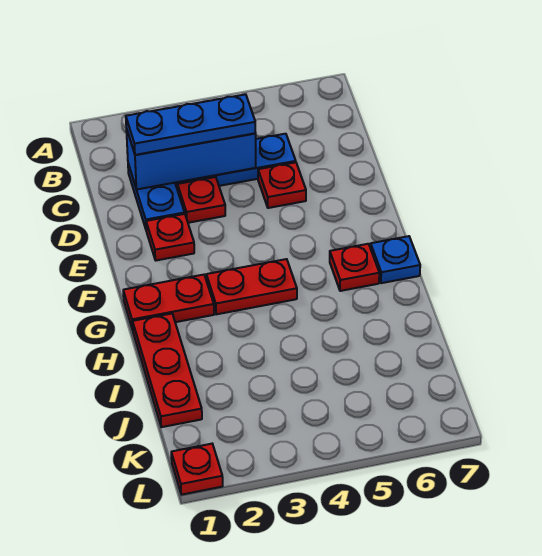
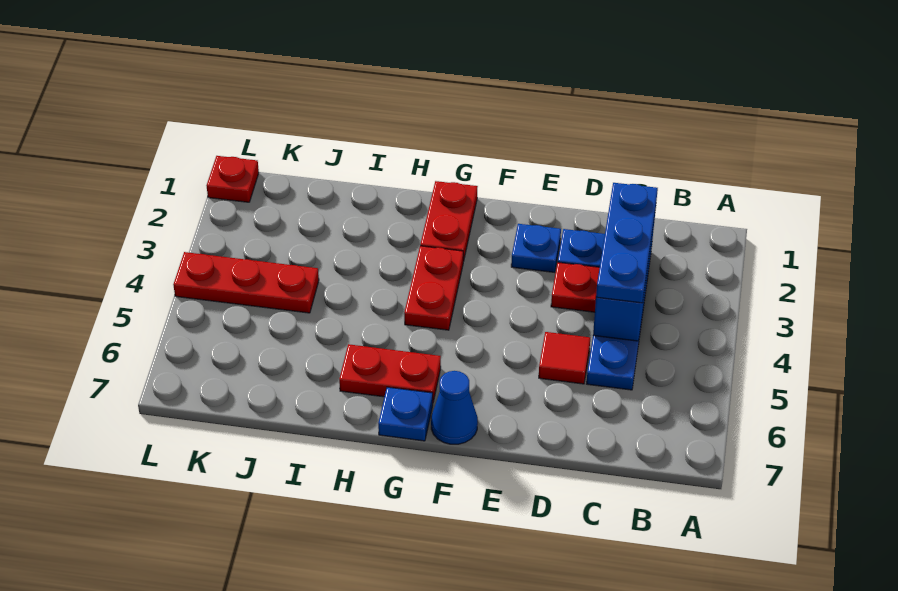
red 1x1 plate [258,162,306,208] -> red 1x1 tile [539,332,590,384]
red 1x1 plate [146,214,194,260] -> blue 1x1 plate [511,224,561,272]
none -> blue 1x1 cone [431,371,478,444]
red 1x1 plate [330,244,379,291] -> red 1x2 plate [339,344,441,401]
red 1x3 plate [132,314,202,427] -> red 1x3 plate moved to [173,252,319,313]

